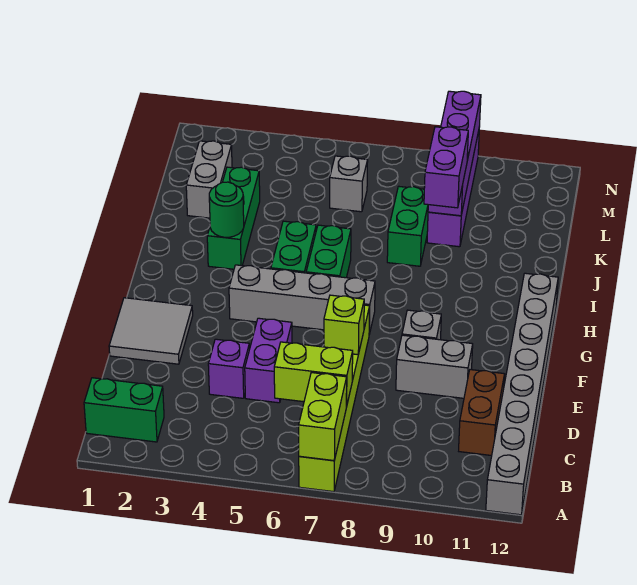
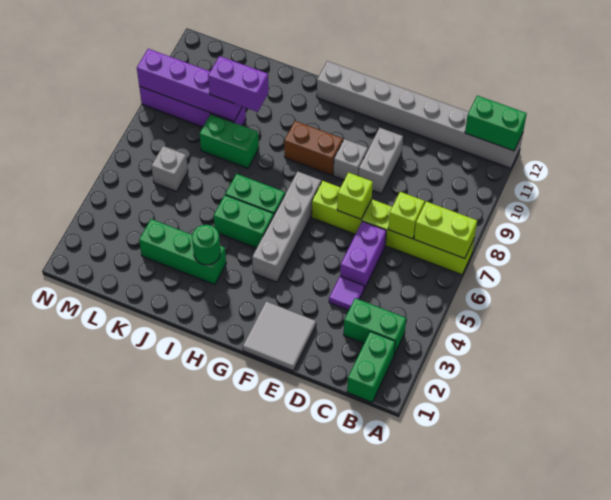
none -> green 1x2 brick [465,96,527,151]
none -> green 1x2 brick [344,298,406,355]
lime 1x2 brick [274,342,353,406] -> lime 1x1 brick [388,192,425,239]
brown 1x2 brick [459,370,505,456] -> brown 1x2 brick moved to [284,121,343,175]
purple 1x1 brick [208,339,250,398] -> purple 1x1 tile [329,277,364,310]
purple 1x2 brick [245,318,292,403] -> purple 1x2 brick turned to [340,221,386,289]
grey 1x2 brick [186,141,232,218] -> none

